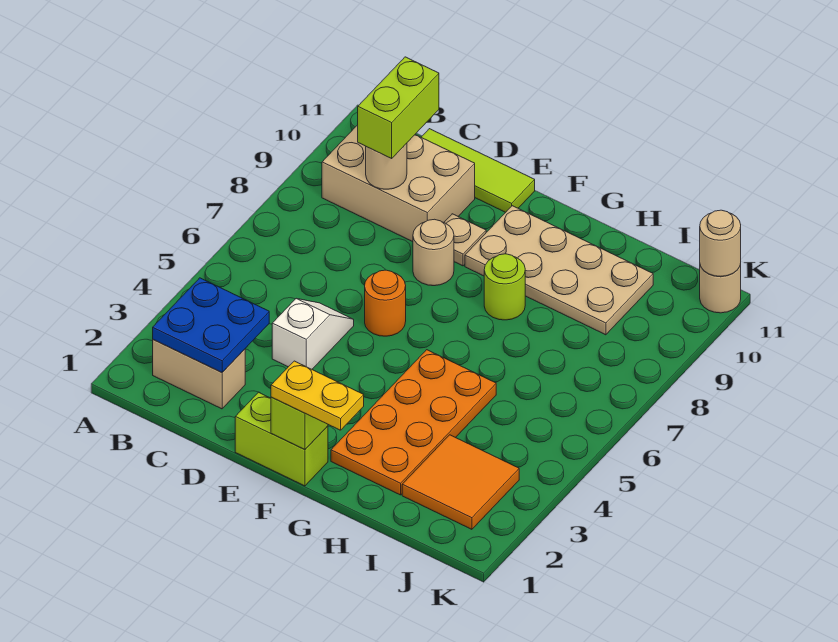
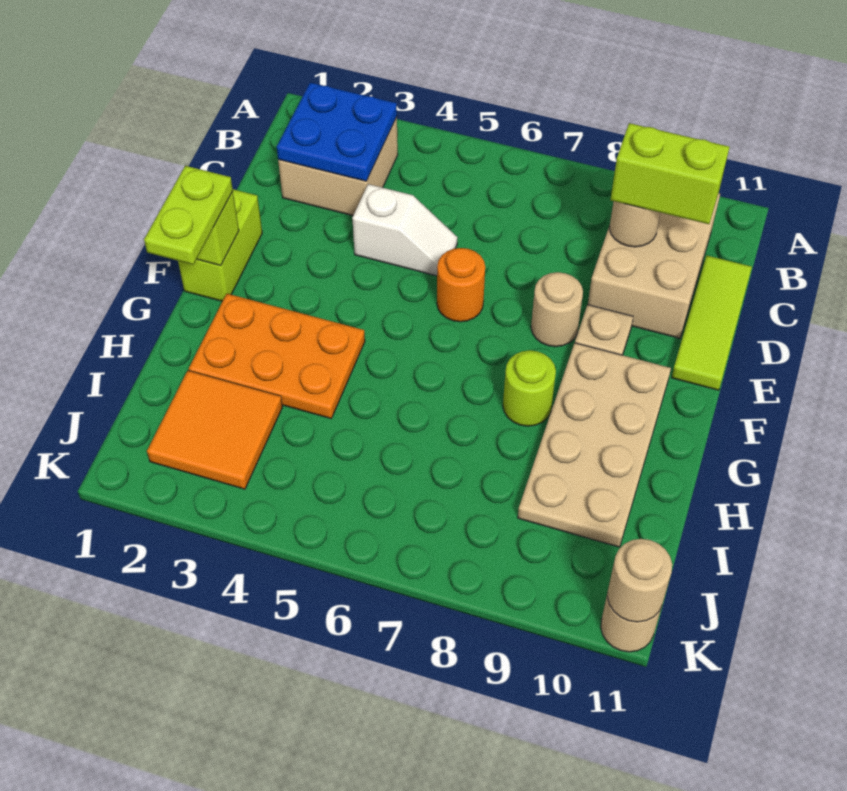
tan 1x2 brick [153,340,245,409] -> tan 2x2 brick [278,117,398,216]
yellow 1x2 plate [271,361,364,430] -> lime 1x2 plate [144,166,233,265]
orange 2x4 plate [331,350,496,495] -> orange 2x3 plate [189,294,365,418]

